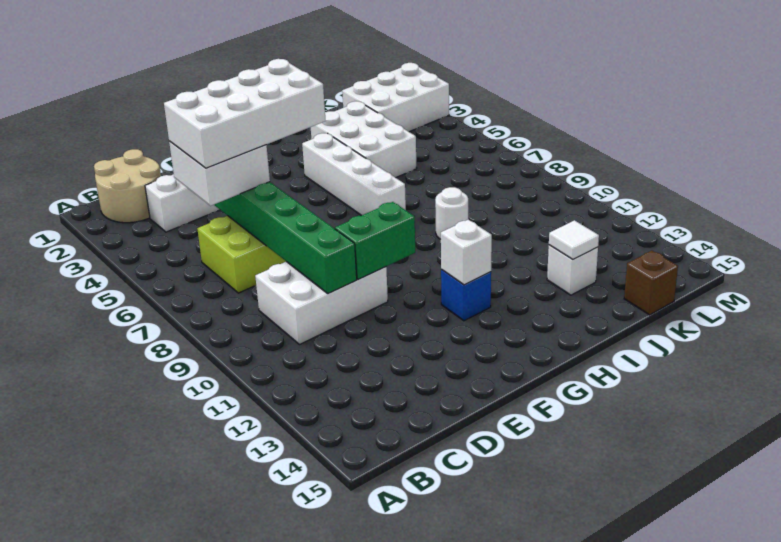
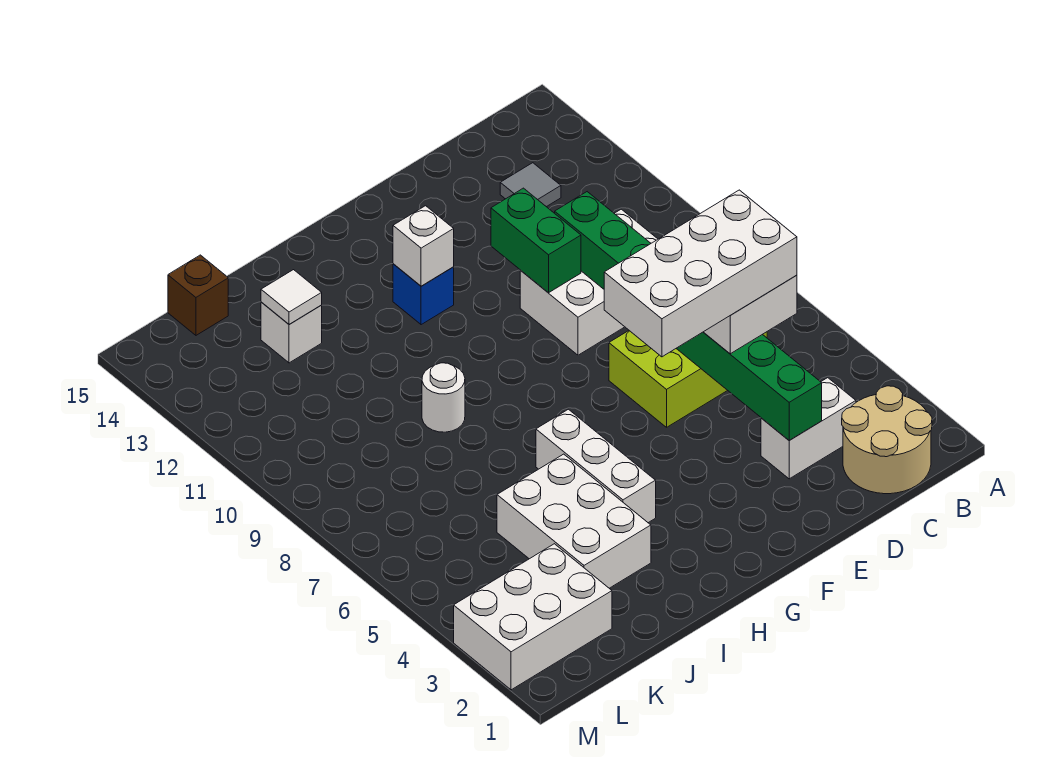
none -> grey 1x1 tile [500,163,561,207]
green 1x2 brick [335,202,415,280] -> green 1x2 brick turned to [491,188,581,293]
white 1x4 brick [302,133,406,216] -> white 1x3 brick [536,409,656,523]

